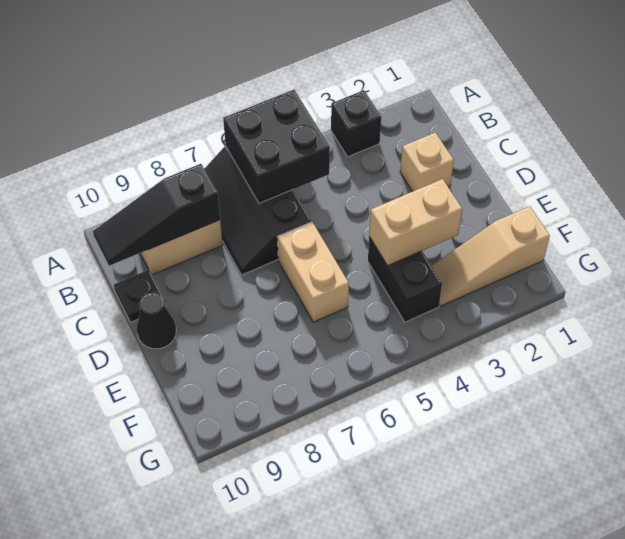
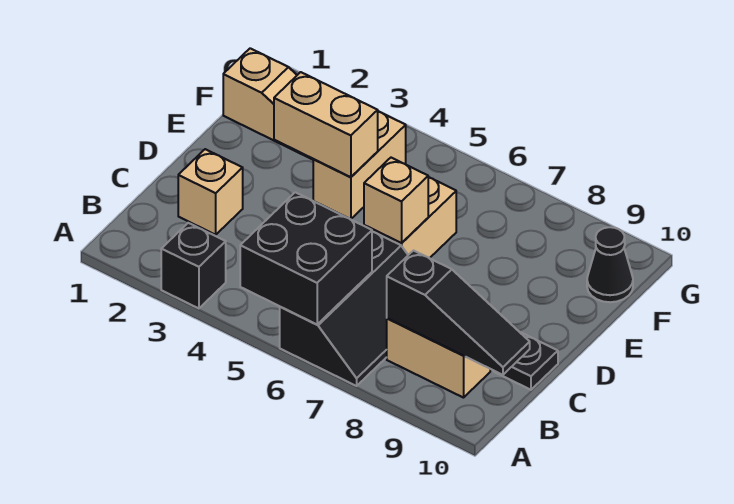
none -> tan 1x1 brick [364,158,428,243]
black 1x1 cone [137,293,176,349] -> black 1x1 cone moved to [587,227,633,302]
black 1x2 brick [368,237,442,322] -> tan 1x2 brick [313,111,406,219]

